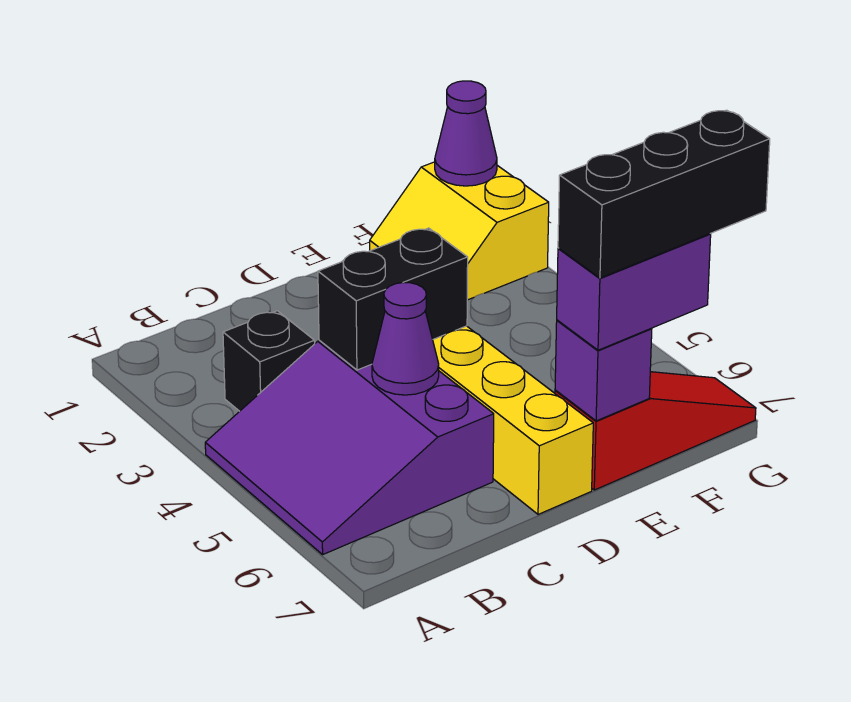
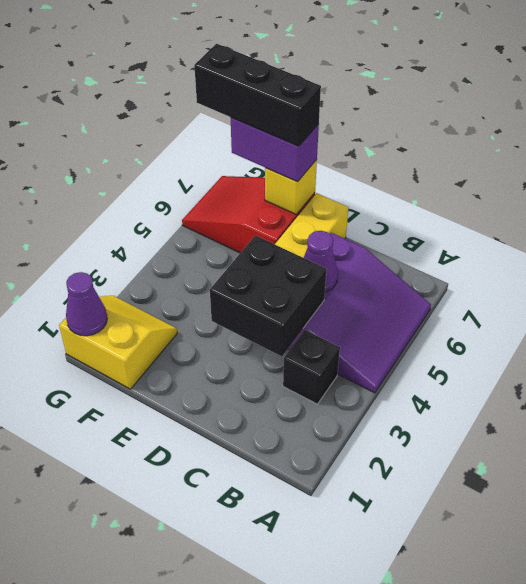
black 1x2 brick [318,228,468,370] -> black 2x2 brick [210,235,326,357]
red 1x3 slope [555,372,756,490] -> red 2x3 slope [182,176,315,253]
purple 1x1 brick [555,320,652,421] -> yellow 1x1 brick [265,160,317,215]
yellow 2x2 slope [370,162,549,300] -> yellow 2x2 slope turned to [59,296,177,389]

